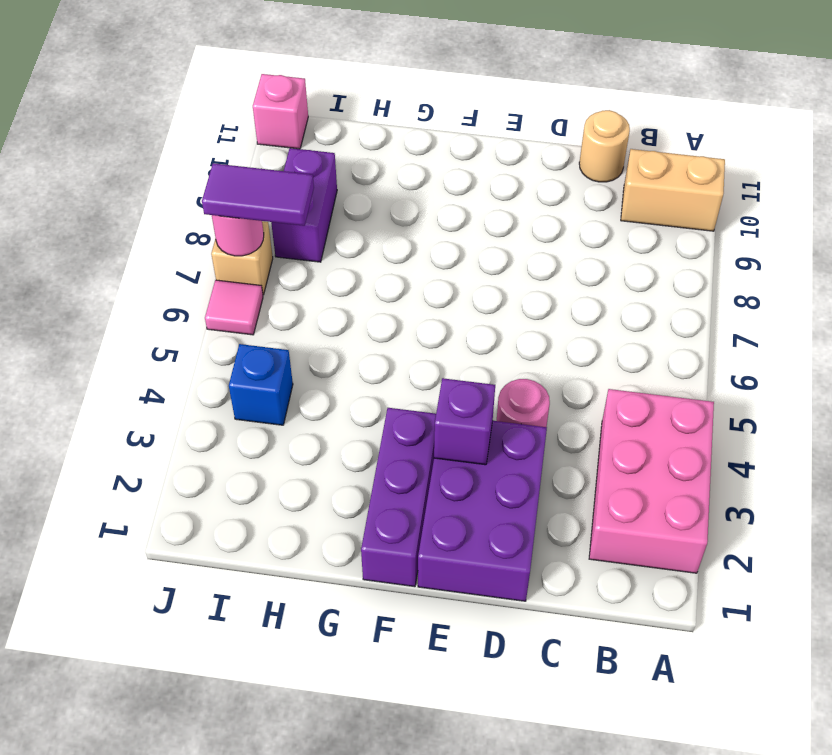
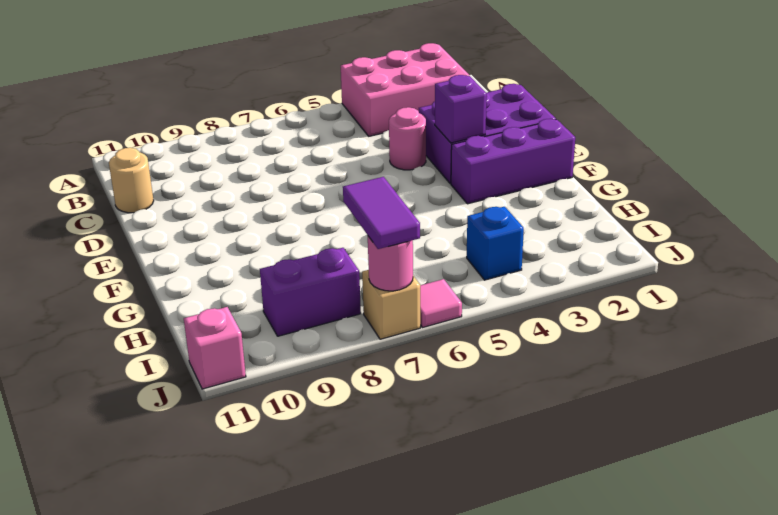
tan 1x2 brick [621,149,725,231] -> none

